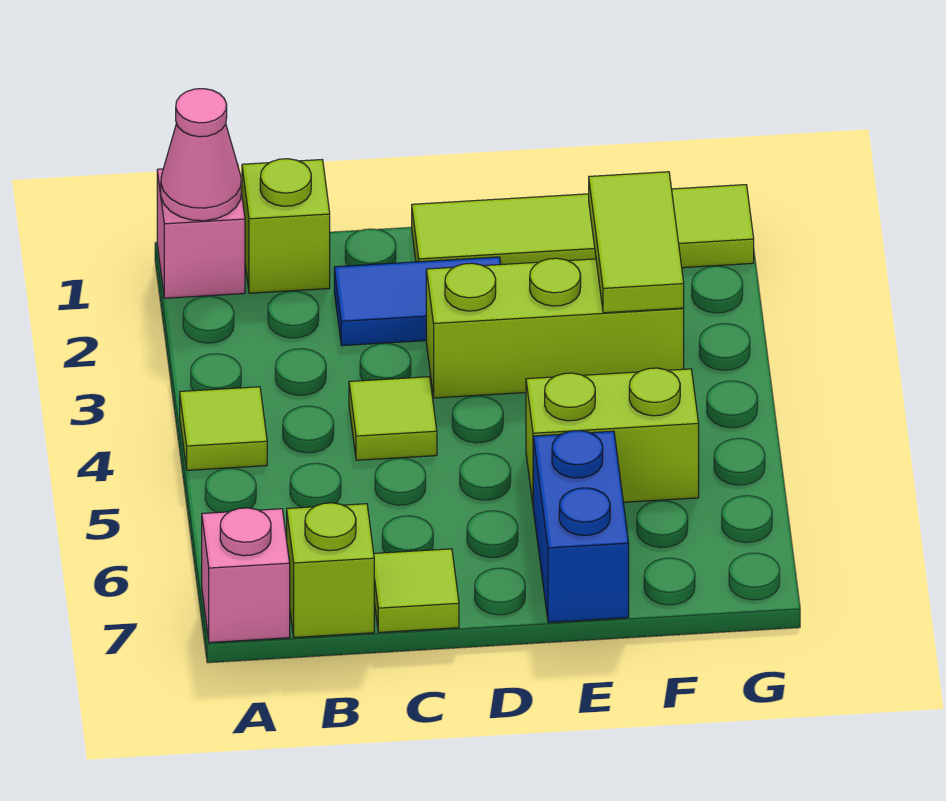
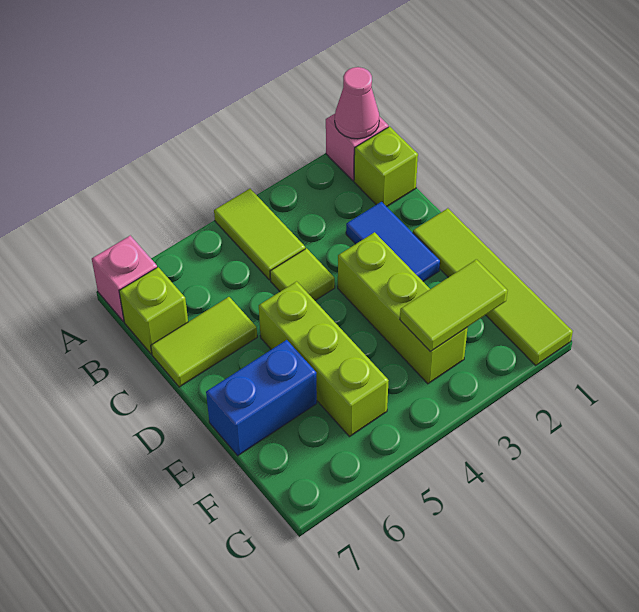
lime 1x1 tile [180,387,267,470] -> lime 1x2 tile [214,189,305,280]
lime 1x1 tile [374,549,459,632] -> lime 1x2 tile [151,297,257,387]
lime 1x2 brick [526,368,699,503] -> lime 1x3 brick [259,281,389,437]

